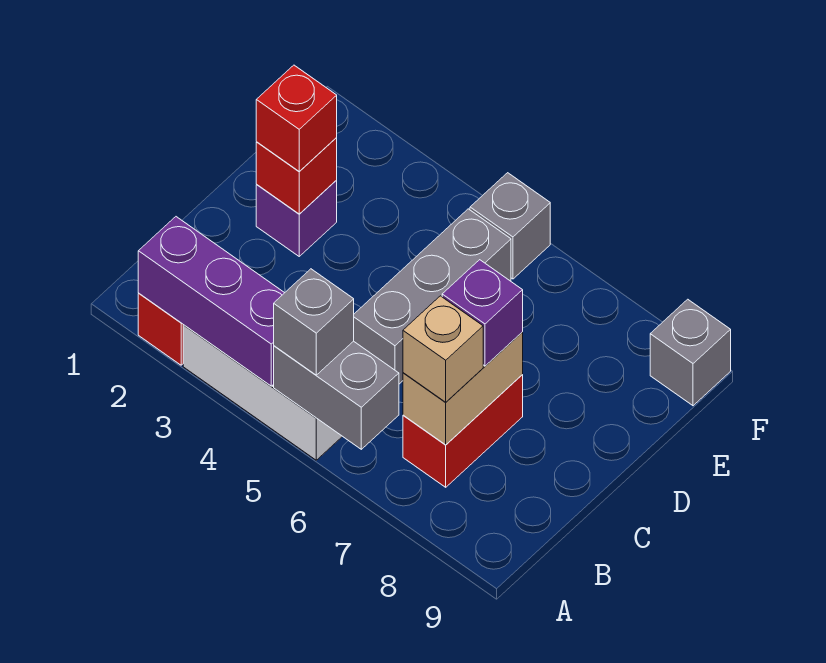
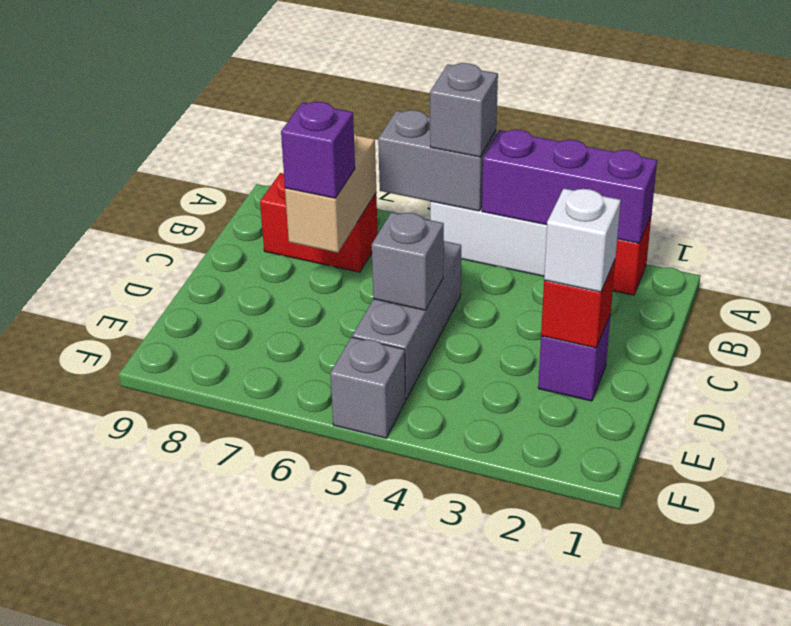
red 1x2 brick [403,375,523,487] -> red 1x2 brick turned to [260,173,378,272]
tan 1x1 brick [403,296,483,402] -> none
red 1x1 brick [256,65,337,172] -> white 1x1 brick [544,189,621,292]
grey 1x1 brick [650,299,731,406] -> grey 1x1 brick moved to [372,212,444,310]

